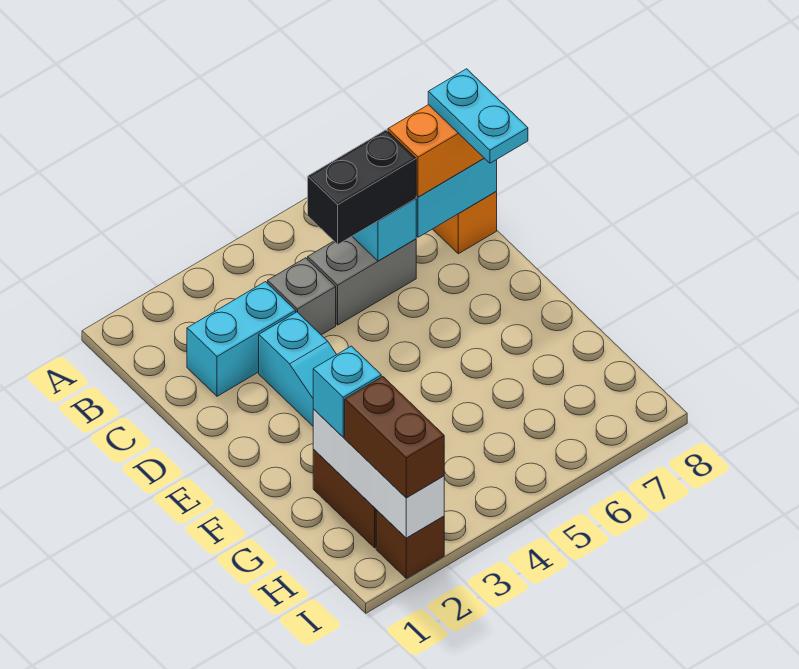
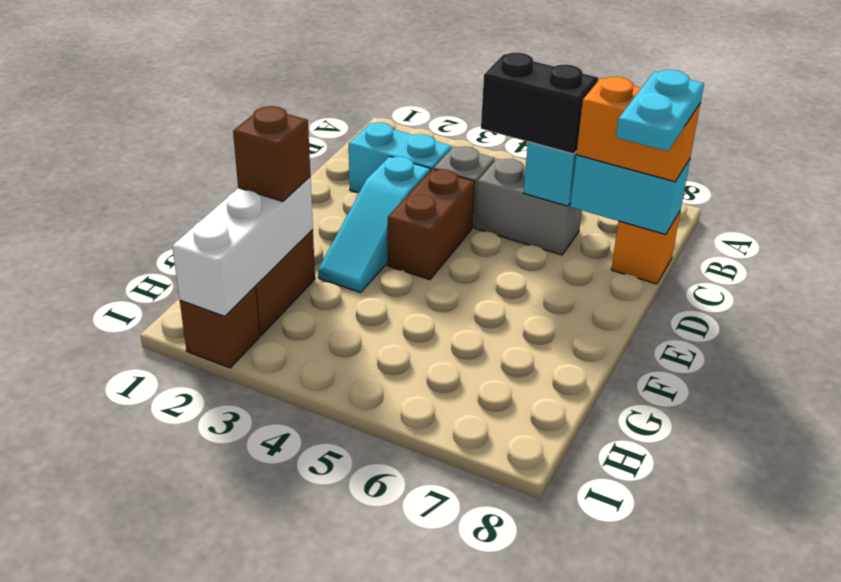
cyan 1x1 brick [313,346,381,437] -> brown 1x1 brick [233,106,310,202]
brown 1x2 brick [345,377,444,498] -> brown 1x2 brick moved to [387,169,475,280]

